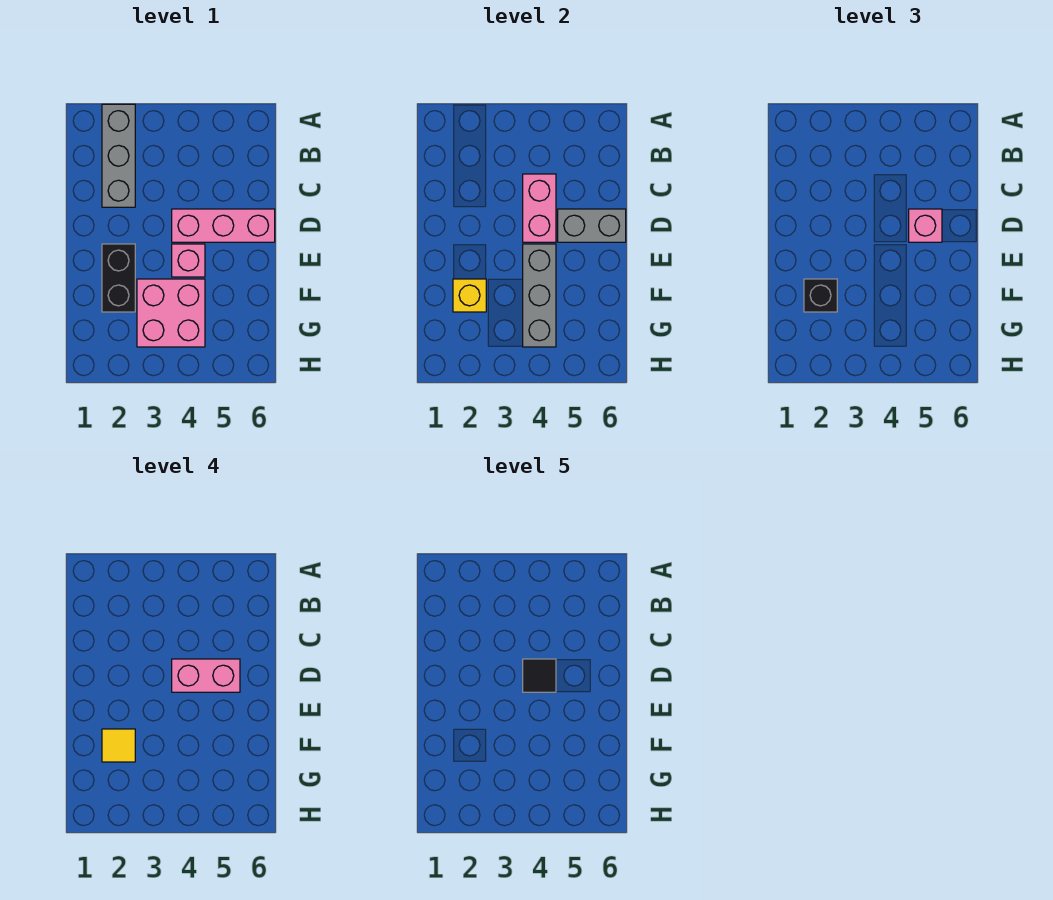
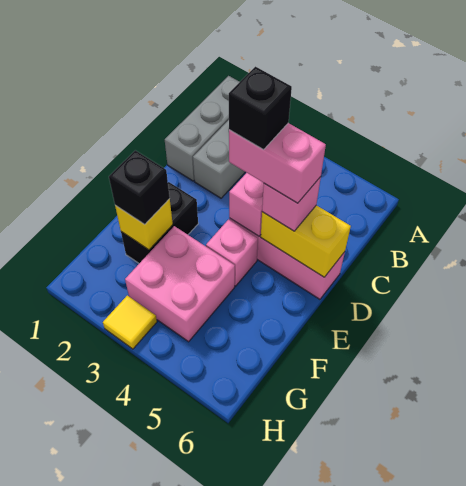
black 1x1 tile [523,659,556,692] -> black 1x1 brick [229,67,292,150]
grey 1x2 brick [558,209,626,242] -> yellow 1x2 brick [261,205,351,277]
grey 1x3 brick [523,244,556,347] -> grey 1x3 brick moved to [165,76,239,181]
yellow 1x1 tile [102,729,135,762] -> yellow 1x1 tile moved to [103,296,157,349]

